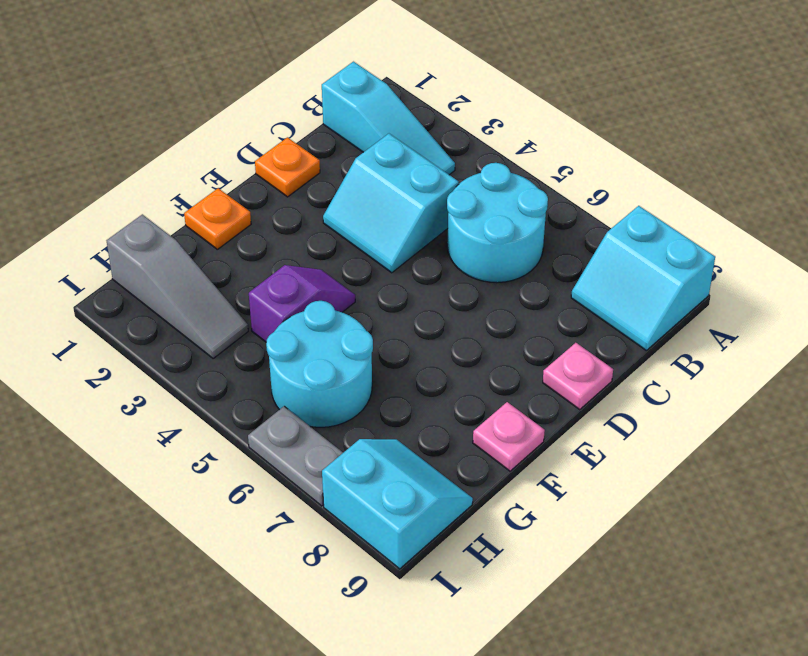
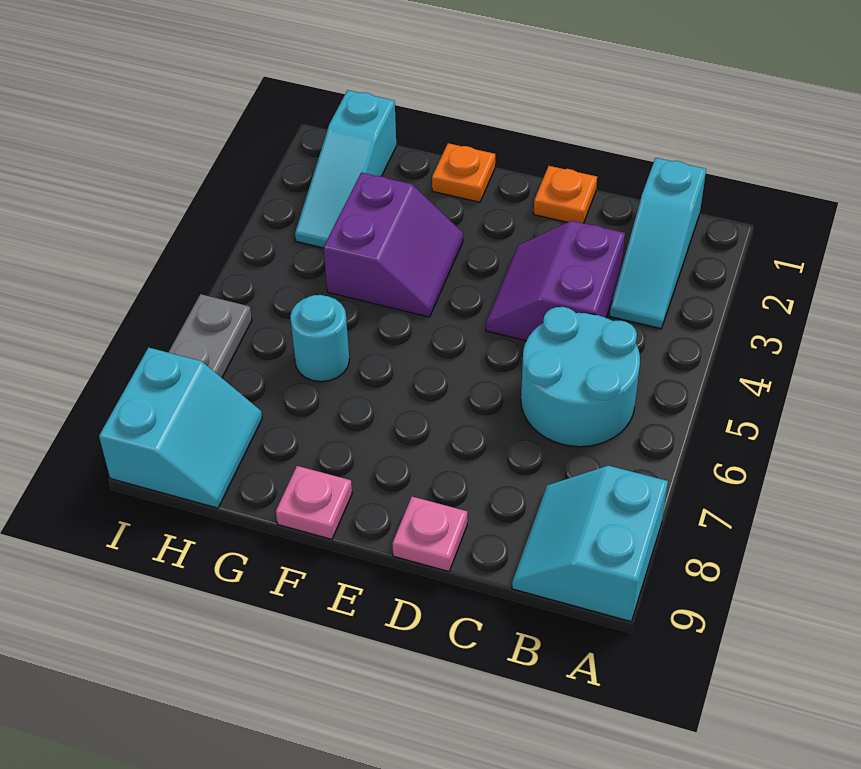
cyan 2x2 slope [323,134,459,273] -> purple 2x2 slope [486,221,625,341]
purple 1x2 slope [249,265,355,342] -> purple 2x2 slope [324,173,463,317]
cyan 2x2 round brick [266,301,373,427] -> cyan 1x1 round brick [290,295,349,382]
grey 1x3 slope [107,214,248,359] -> cyan 1x3 slope [295,90,396,248]

